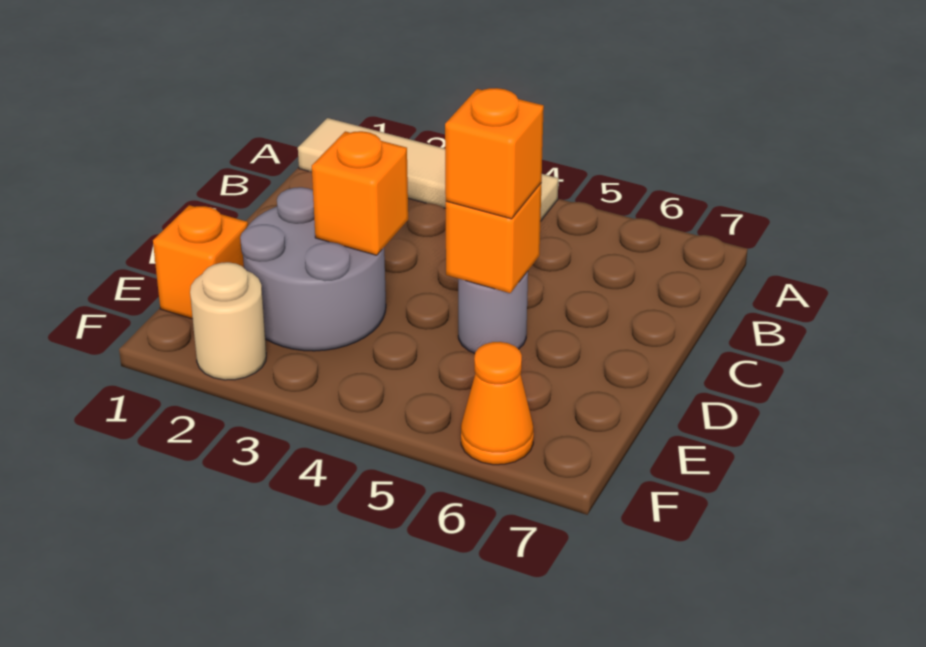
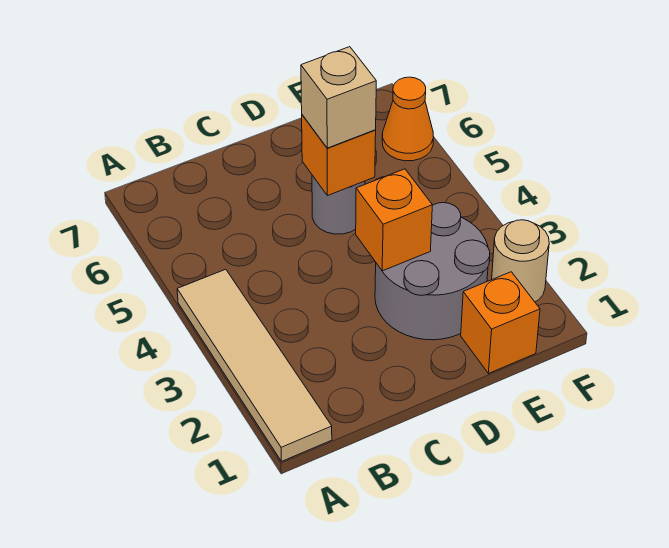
orange 1x1 brick [445,88,544,219] -> tan 1x1 brick [301,47,376,148]

